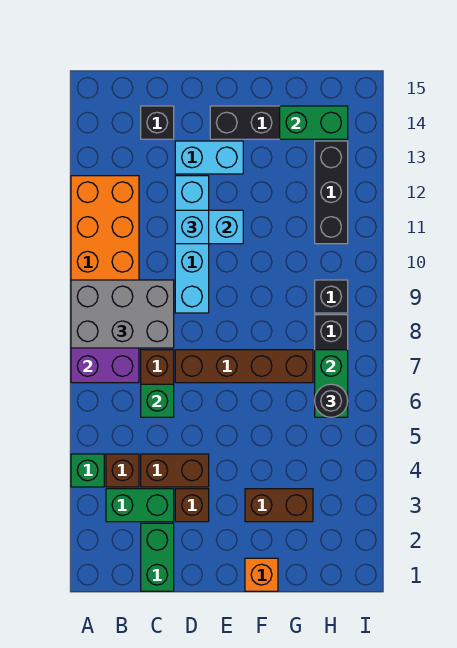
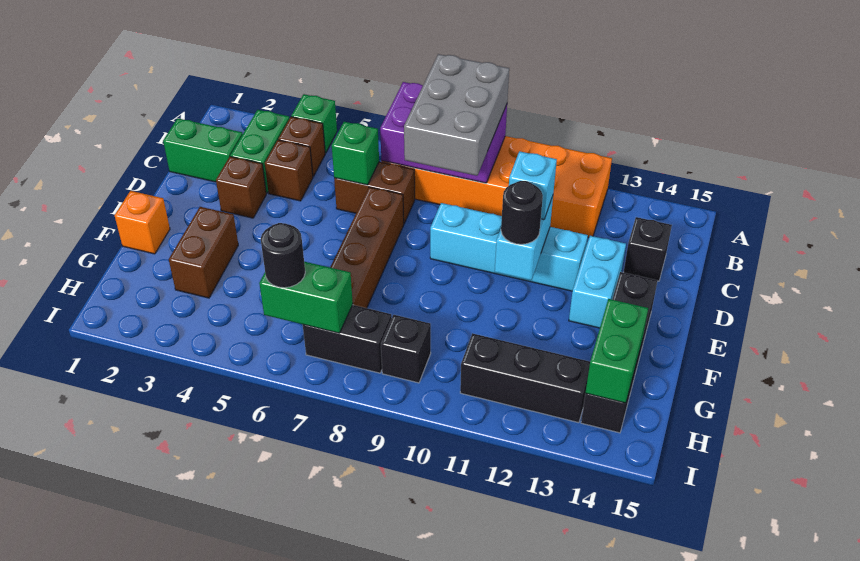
brown 1x2 brick [141,454,209,487] -> brown 1x1 brick [265,140,313,201]
none -> black 1x1 round brick [501,181,543,244]

